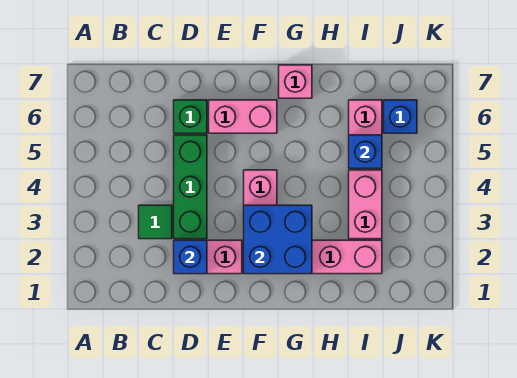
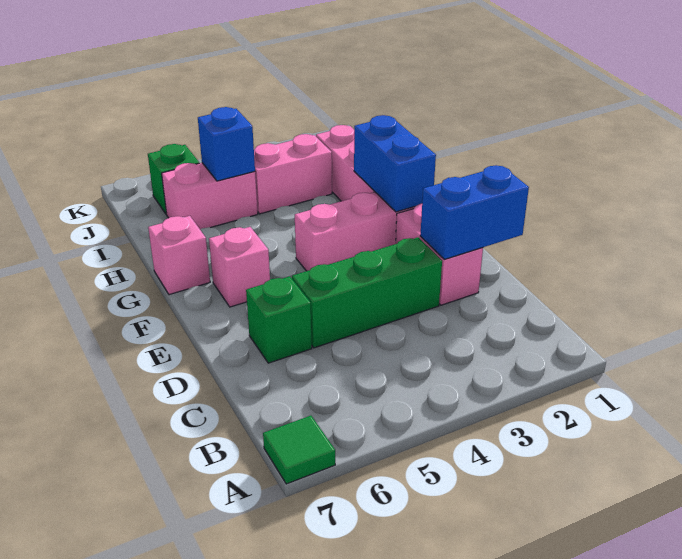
green 1x1 tile [139,205,172,239] -> green 1x1 tile moved to [263,416,335,484]
blue 1x1 brick [174,240,207,274] -> blue 1x2 brick [420,165,529,259]
pink 1x2 brick [209,100,277,133] -> pink 1x1 brick [209,227,270,307]
blue 2x2 brick [244,205,312,274] -> blue 1x2 brick [354,115,436,212]
blue 1x1 brick [384,100,417,133] -> green 1x1 brick [148,144,199,215]

